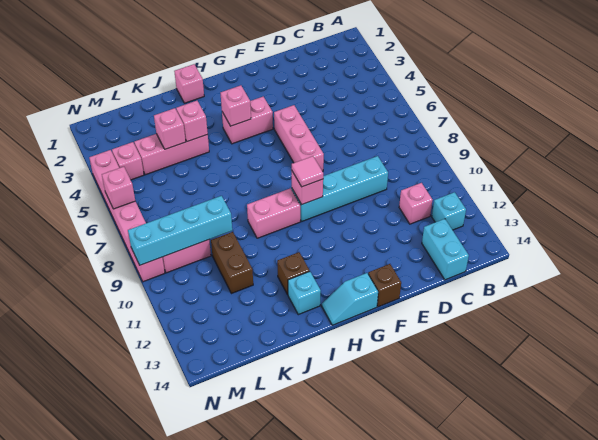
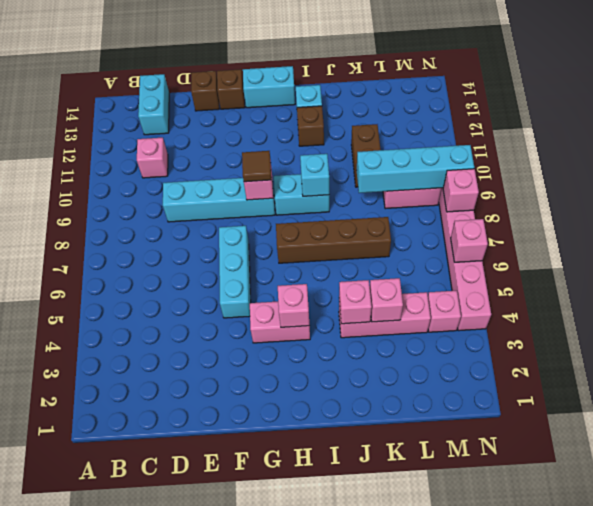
cyan 1x1 brick [432,192,466,230] -> cyan 1x1 brick moved to [300,154,329,196]
none -> brown 1x1 brick [191,71,219,111]
pink 1x3 brick [274,105,324,171] -> cyan 1x3 brick [219,226,251,318]
pink 1x1 tile [292,156,323,187] -> brown 1x1 tile [242,151,271,182]
cyan 1x2 slope [322,273,378,325] -> cyan 1x2 brick [243,66,295,108]
none -> brown 1x4 brick [276,217,391,263]
pink 1x2 brick [247,188,300,238] -> cyan 1x2 brick [274,174,329,215]
pink 1x1 brick [174,64,204,103] -> pink 1x1 brick moved to [443,169,479,212]

